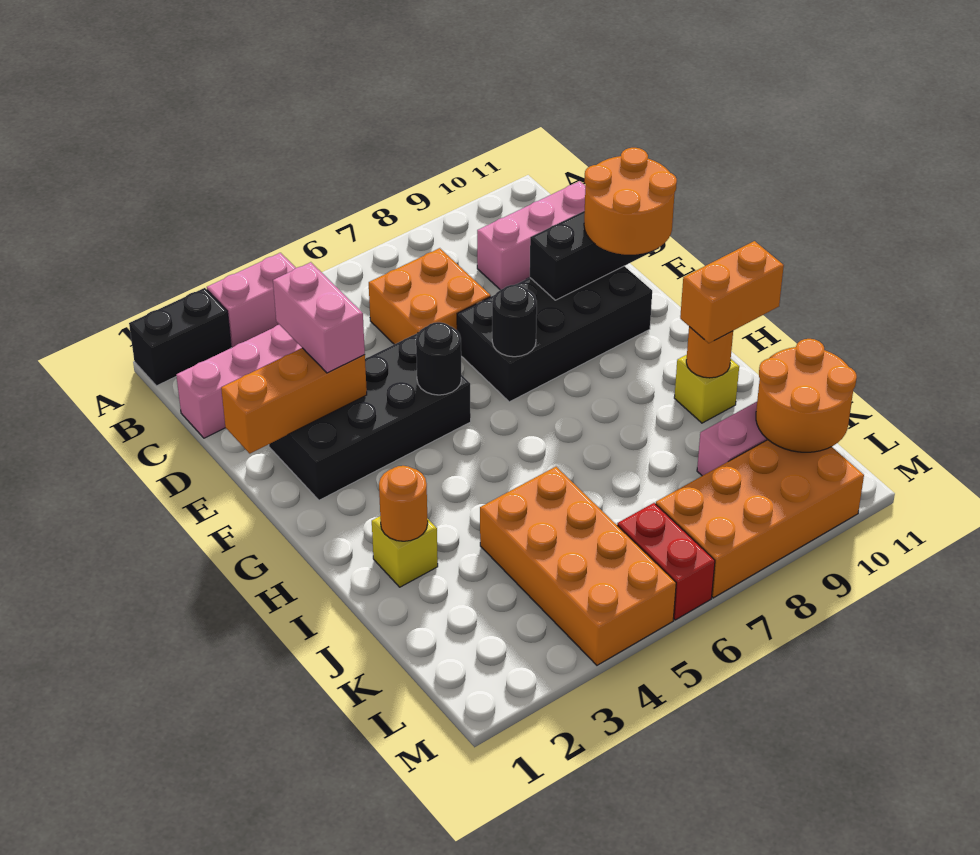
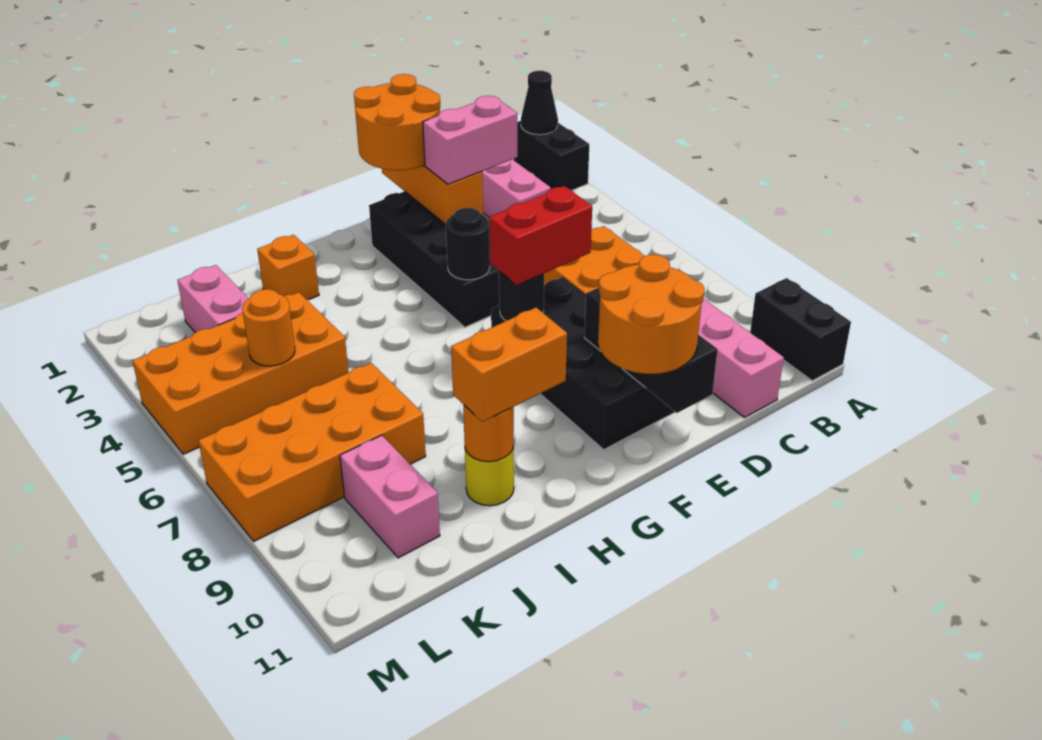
none -> black 1x1 cone [521,71,558,135]
pink 1x2 brick [207,253,296,348] -> pink 1x2 brick moved to [177,265,248,333]
none -> black 1x2 brick [750,278,851,381]
yellow 1x1 brick [372,516,438,587] -> orange 1x1 brick [257,235,319,300]
orange 1x1 round brick [379,466,428,541] -> orange 1x1 round brick moved to [242,289,295,366]
yellow 1x1 brick [674,355,739,423] -> yellow 1x1 round brick [465,446,514,506]
orange 1x2 brick [680,241,784,343] -> orange 1x2 brick turned to [451,308,567,422]
orange 2x2 round brick [756,339,857,452] -> orange 2x2 round brick moved to [354,74,440,170]
red 1x2 brick [617,503,715,620] -> red 1x2 brick moved to [489,186,592,285]
orange 2x4 brick [656,440,864,598] -> orange 2x4 brick turned to [198,363,426,541]

